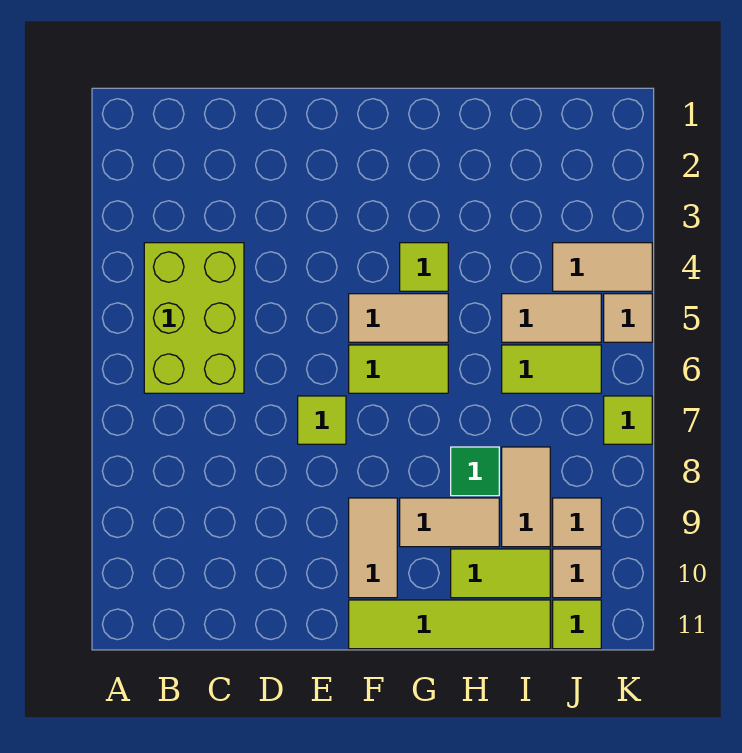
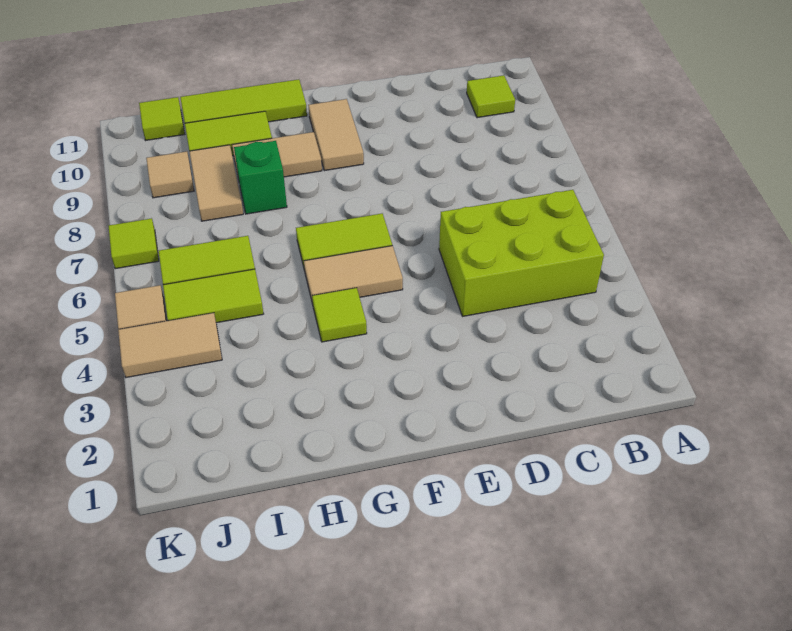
lime 2x3 brick [144,243,244,393] -> lime 2x3 brick turned to [439,190,604,316]
lime 1x1 tile [298,396,346,444] -> lime 1x1 tile moved to [467,75,515,118]
lime 1x4 tile [349,600,550,649] -> lime 1x3 tile [180,79,307,123]
green 1x1 tile [451,447,499,496] -> green 1x1 brick [234,141,287,214]
tan 1x2 tile [502,294,601,342] -> lime 1x2 tile [163,269,264,323]
tan 1x1 tile [553,549,601,598] -> none

